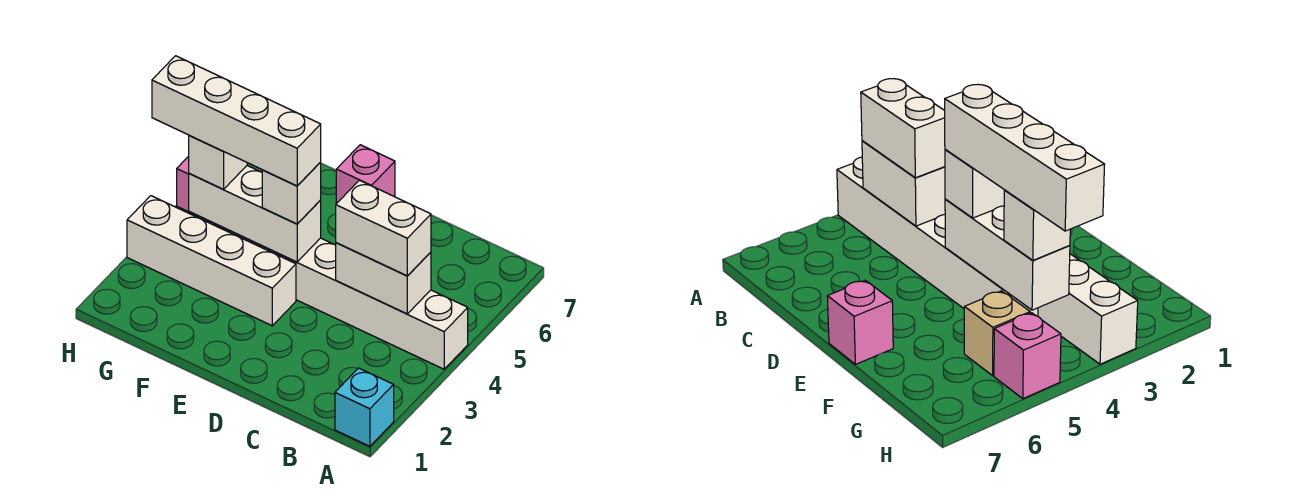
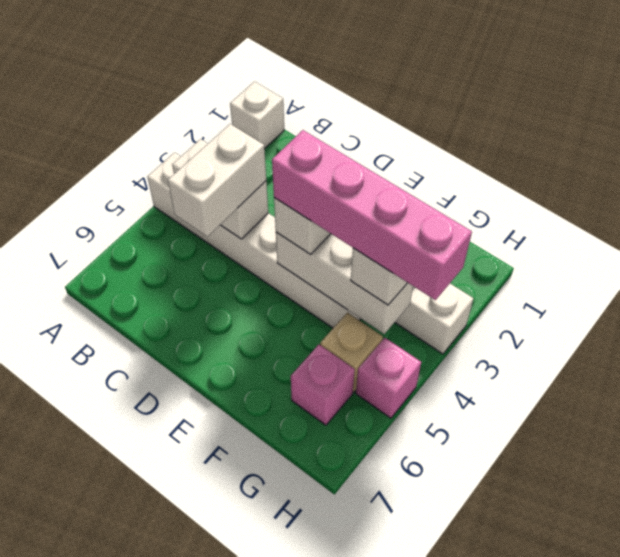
cyan 1x1 brick [335,368,394,446] -> white 1x1 brick [230,82,284,149]
white 1x2 brick [336,180,431,276] -> white 1x2 brick turned to [168,124,266,237]
white 1x4 brick [152,56,321,186] -> pink 1x4 brick [272,130,472,300]
pink 1x1 brick [336,145,395,204] -> pink 1x1 brick moved to [291,345,355,425]

